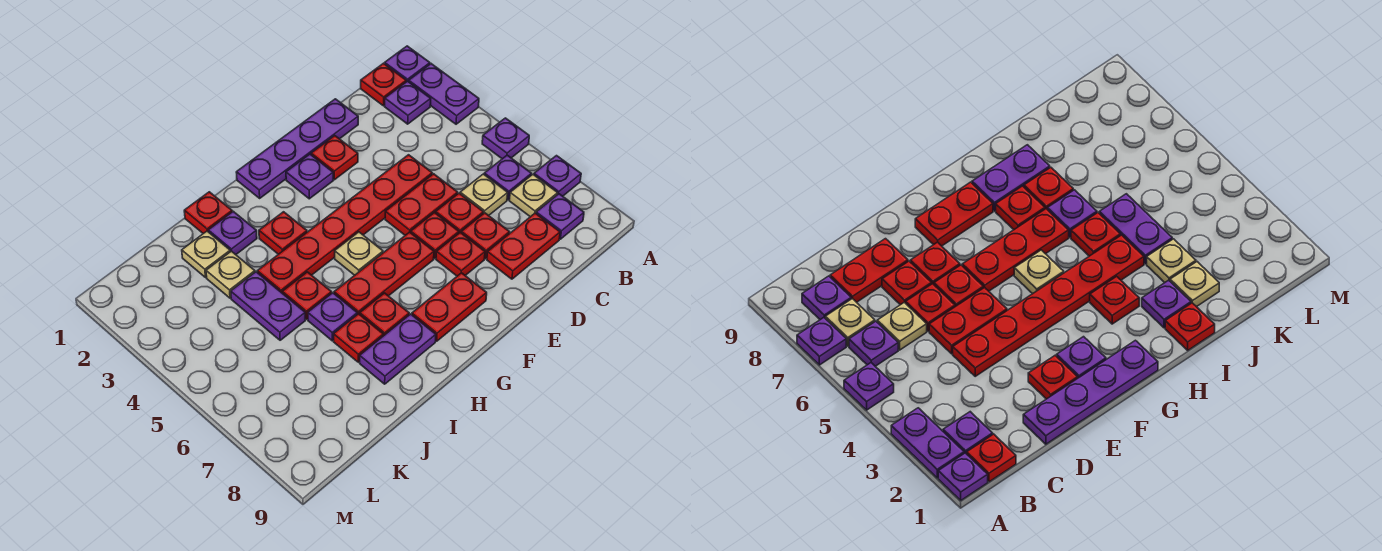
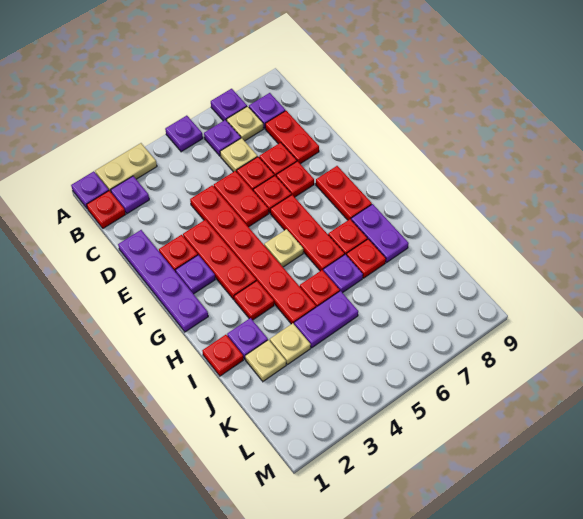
purple 1x2 plate [409,64,479,124] -> tan 1x2 plate [95,143,157,192]
none -> red 1x3 plate [183,220,256,300]

